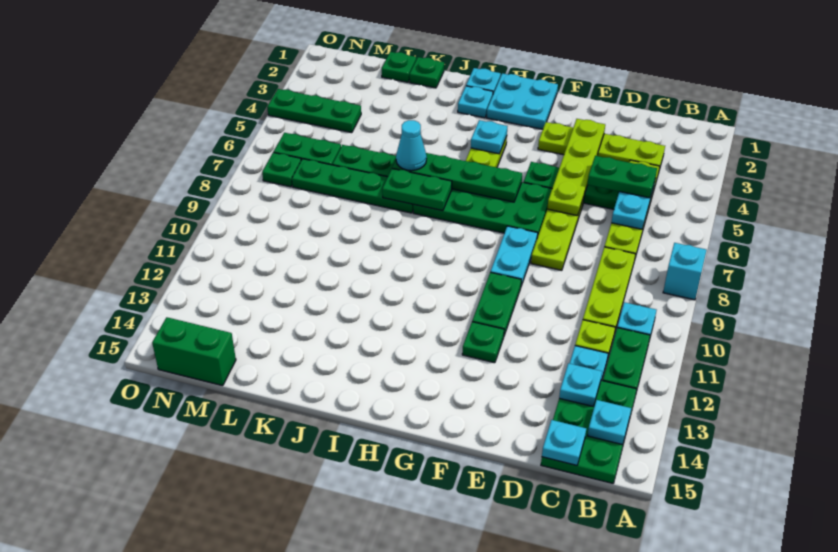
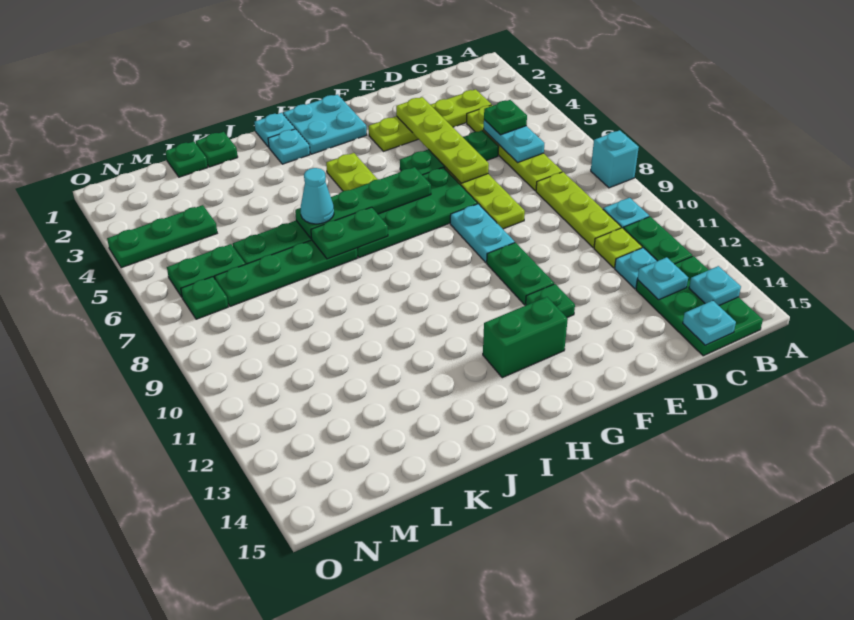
green 1x2 plate [587,156,657,198] -> green 1x1 plate [484,100,527,135]
cyan 1x1 plate [471,120,507,154] -> none
green 1x2 brick [152,317,236,386] -> green 1x2 brick moved to [483,297,568,378]

